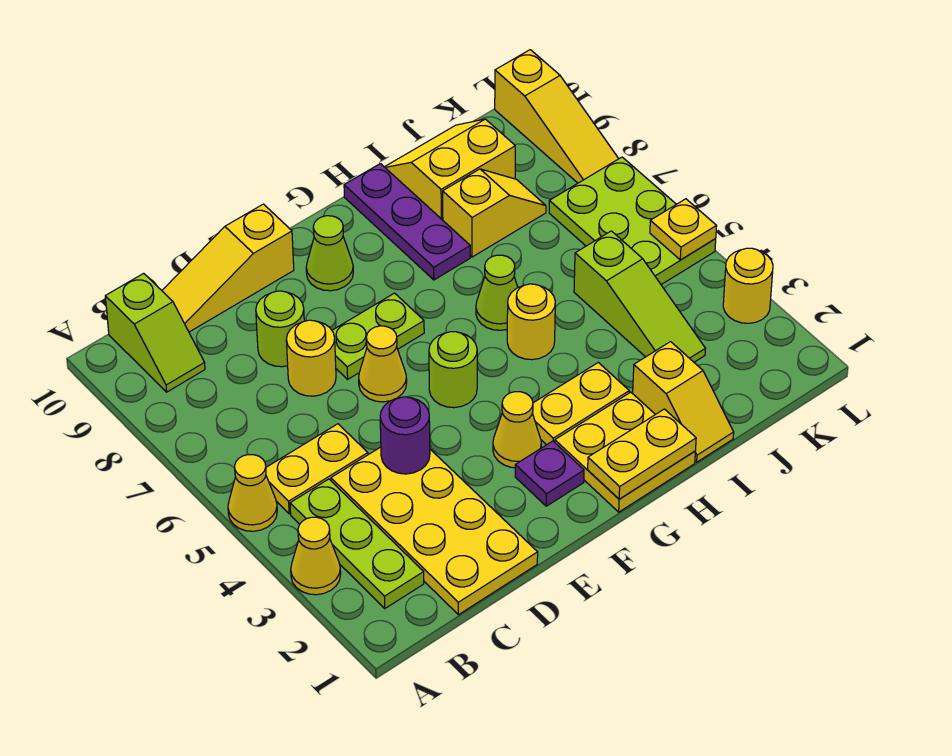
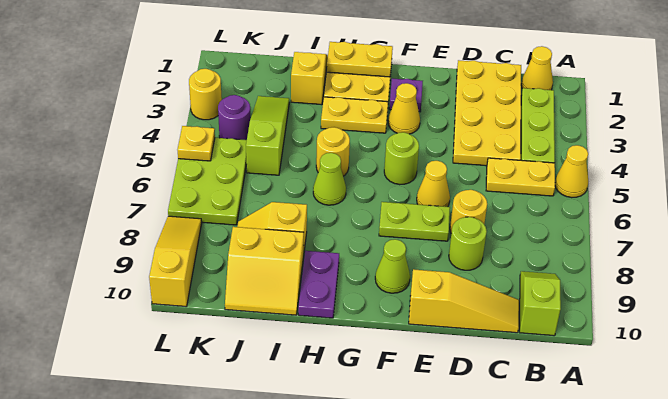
yellow 1x1 cone [291,517,341,595] -> yellow 1x1 cone moved to [521,46,553,90]
purple 1x1 round brick [380,397,430,474] -> purple 1x1 round brick moved to [218,95,251,140]
purple 1x3 plate [344,164,470,280] -> purple 1x2 plate [298,251,339,318]

